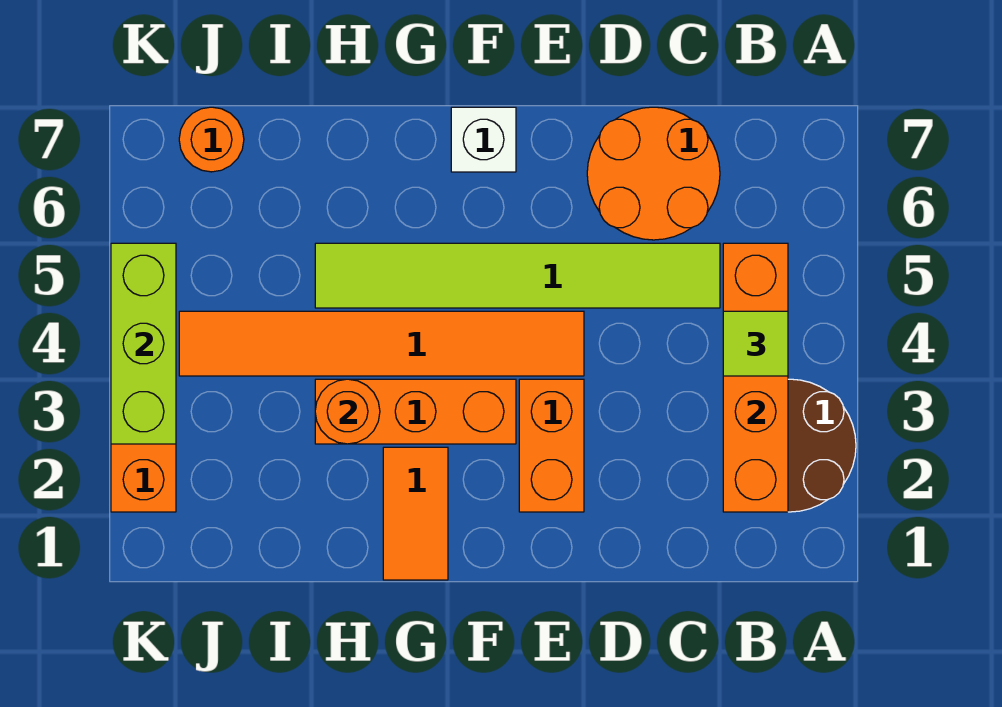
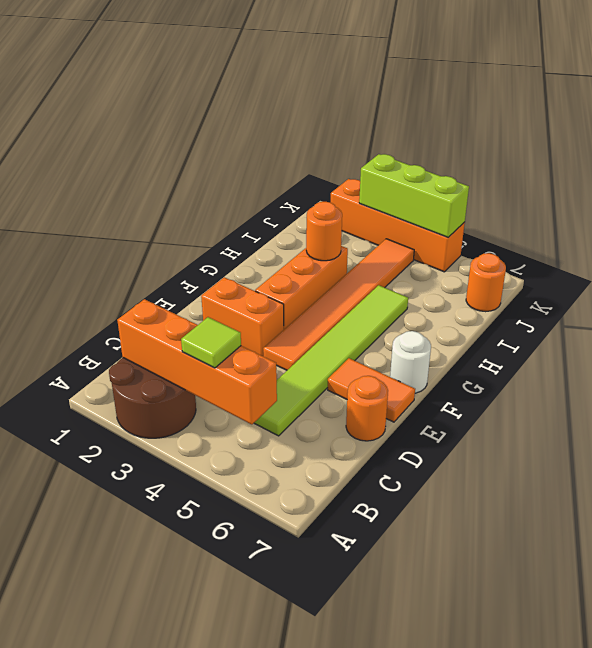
orange 2x2 round brick [587,107,720,240] -> orange 1x1 round brick [346,376,388,441]
white 1x1 brick [451,107,516,172] -> white 1x1 round brick [390,331,431,393]
orange 1x2 tile [383,447,448,580] -> orange 1x2 tile moved to [328,358,415,422]

